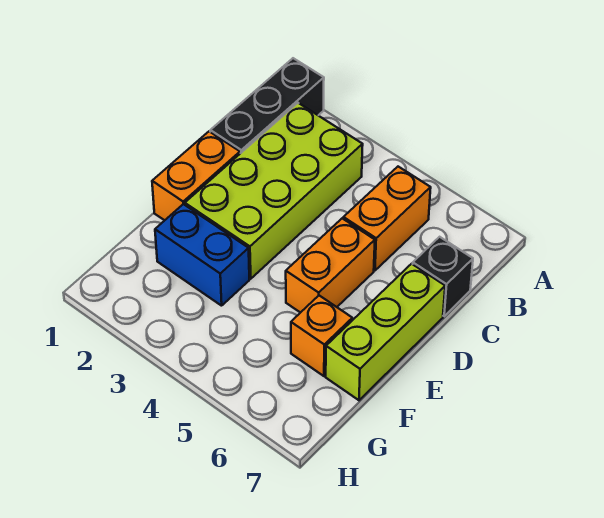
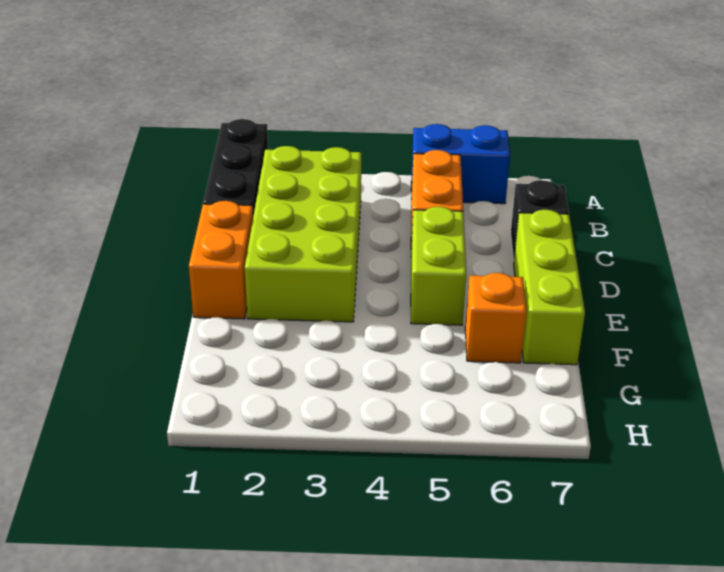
orange 1x2 brick [286,218,375,313] -> lime 1x2 brick [411,207,466,325]
blue 1x2 brick [155,204,249,306] -> blue 1x2 brick moved to [411,124,510,204]

